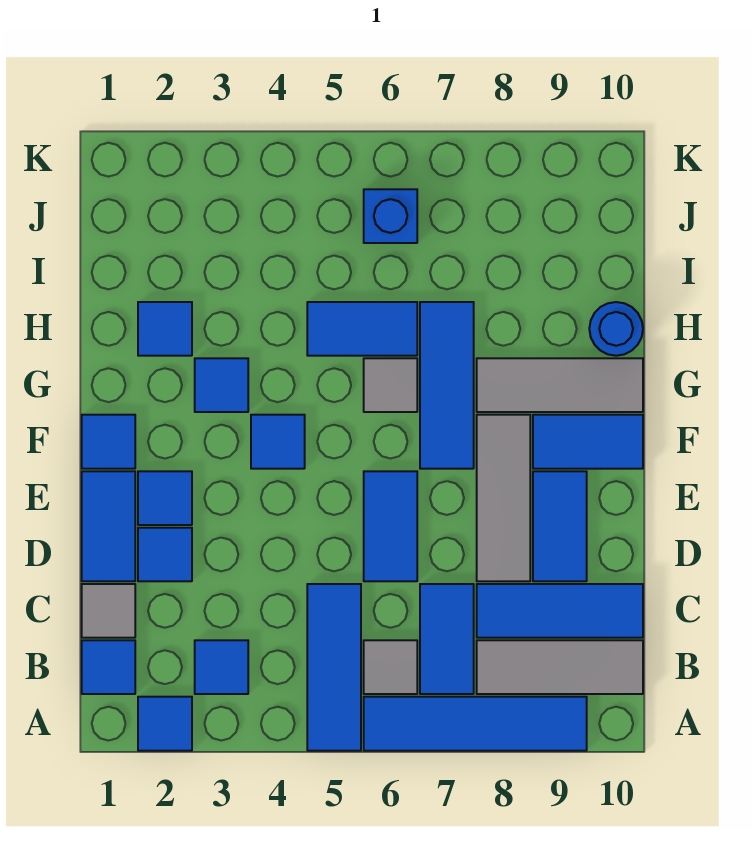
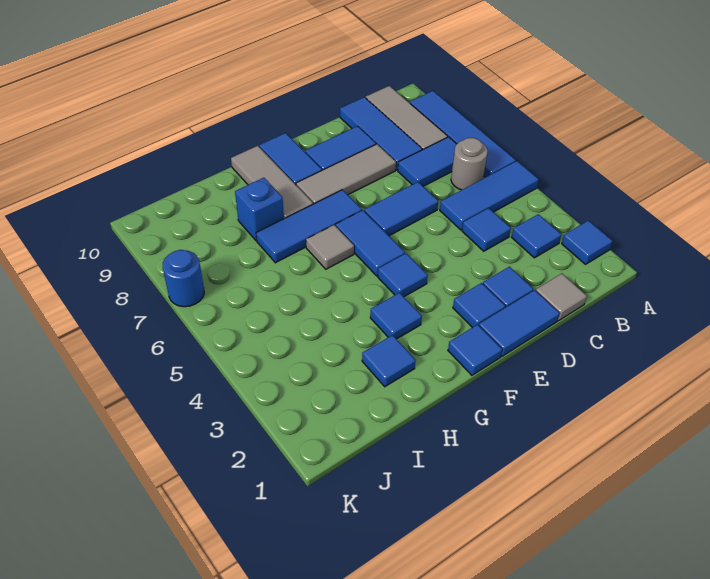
blue 1x1 tile [82,640,135,694] -> blue 1x1 tile moved to [462,208,511,251]
grey 1x1 tile [364,640,417,694] -> grey 1x1 round brick [451,138,488,190]
blue 1x2 tile [307,302,417,356] -> blue 1x2 tile moved to [336,210,405,276]
blue 1x1 round brick [589,302,643,356] -> blue 1x1 round brick moved to [163,250,204,307]
blue 1x1 brick [364,189,417,243] -> blue 1x1 brick moved to [235,178,284,241]

